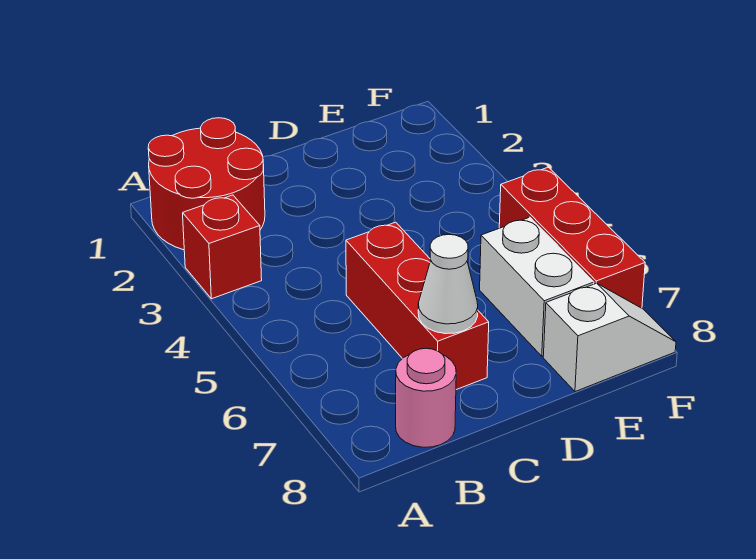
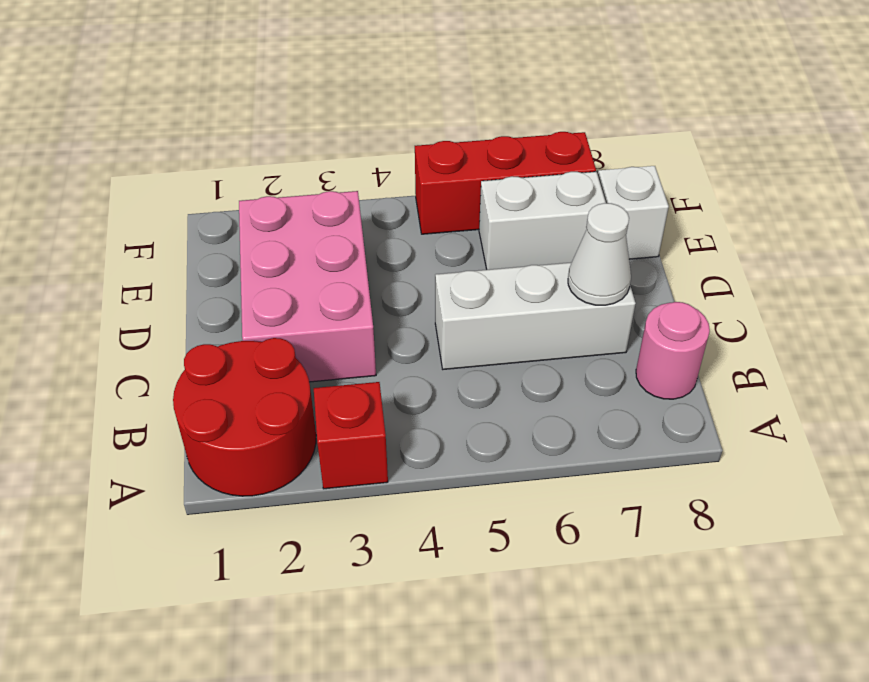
none -> pink 2x3 brick [239,191,376,382]
red 1x3 brick [346,222,489,390] -> white 1x3 brick [435,262,636,369]

